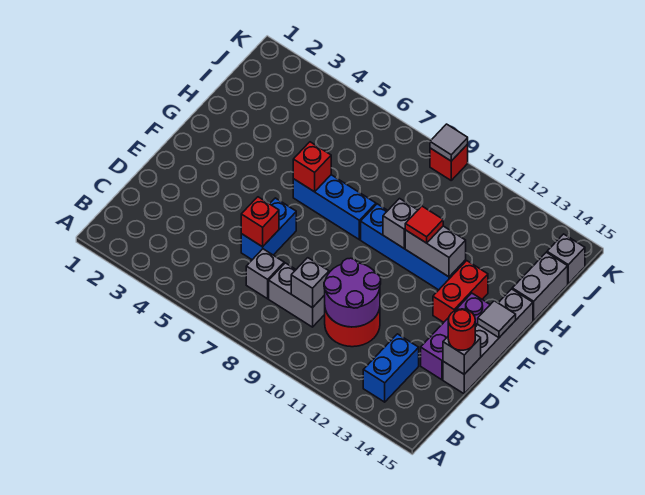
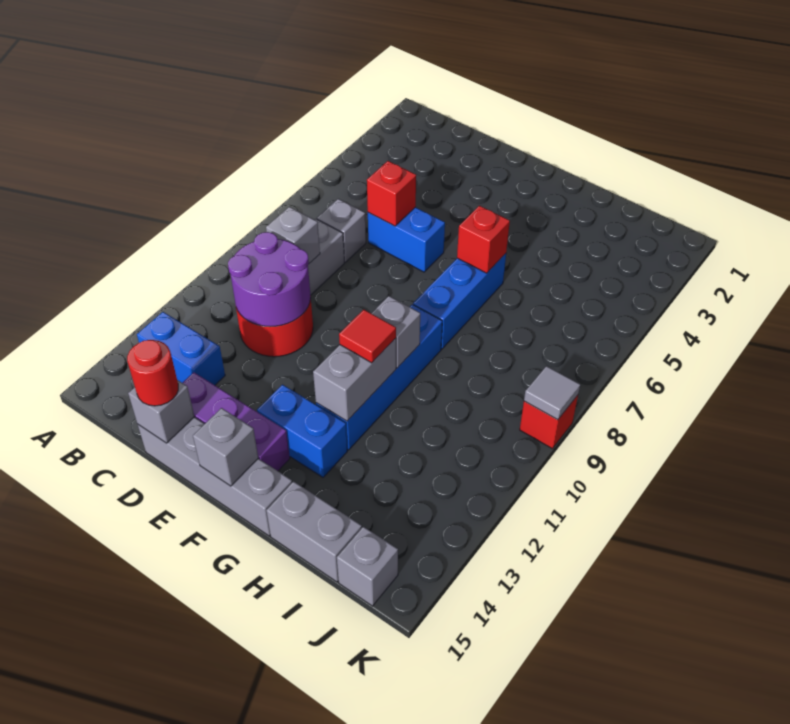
red 1x2 brick [433,261,488,322] -> blue 1x2 brick [257,385,347,477]
grey 1x1 tile [478,301,516,338] -> grey 1x1 brick [193,408,258,486]

